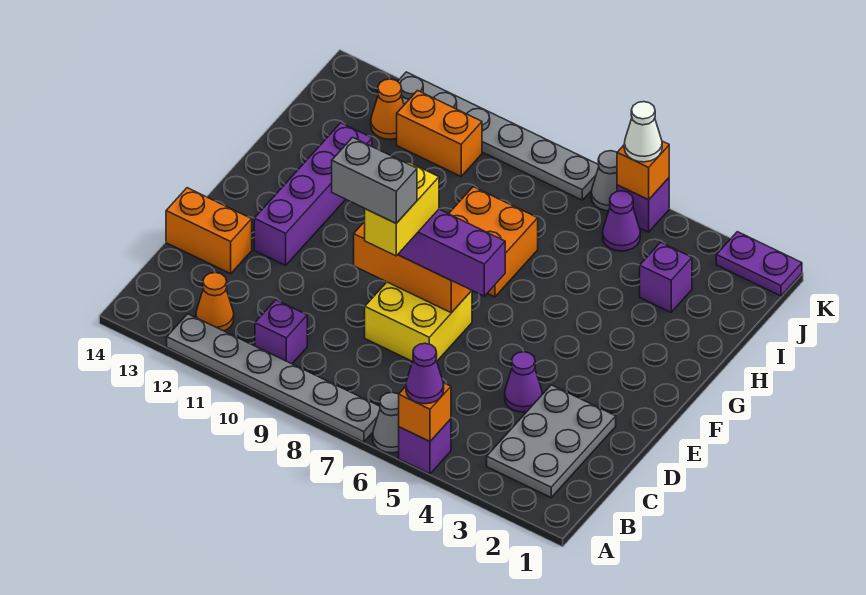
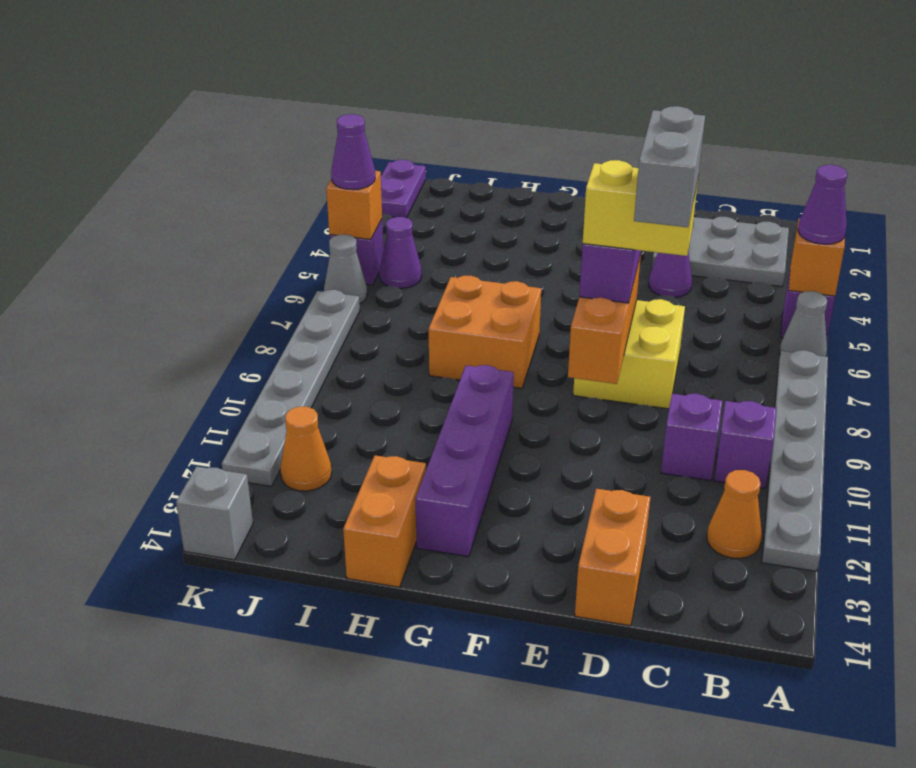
purple 1x4 brick [254,123,372,265] -> purple 1x4 brick turned to [415,365,514,557]
purple 1x1 brick [640,242,692,312] -> purple 1x1 brick moved to [661,394,722,481]
orange 1x2 brick [397,91,482,176] -> orange 1x2 brick moved to [343,456,426,587]
white 1x1 cone [624,102,662,162] -> purple 1x1 cone [331,114,375,190]
none -> grey 1x1 brick [176,467,253,560]

